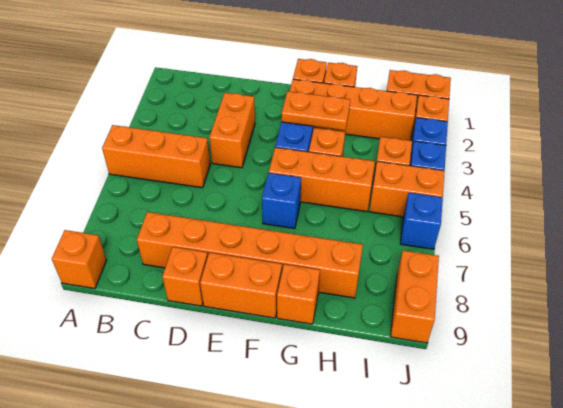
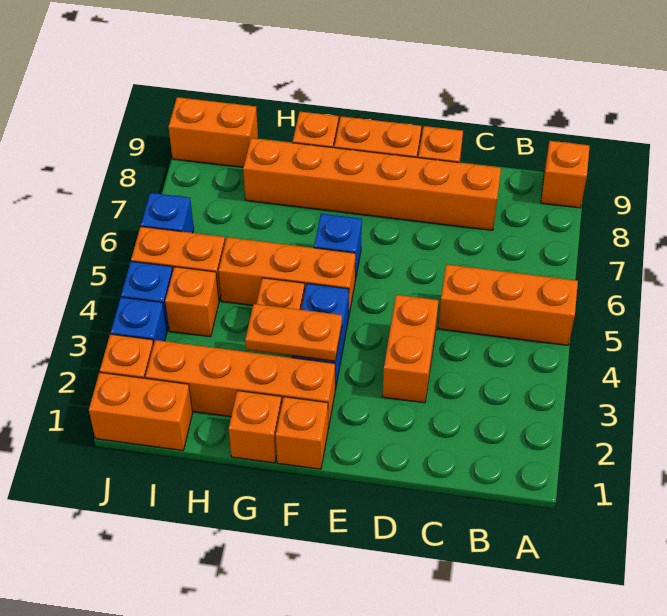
orange 1x2 brick [391,250,439,343] -> orange 1x2 brick turned to [169,97,258,167]

